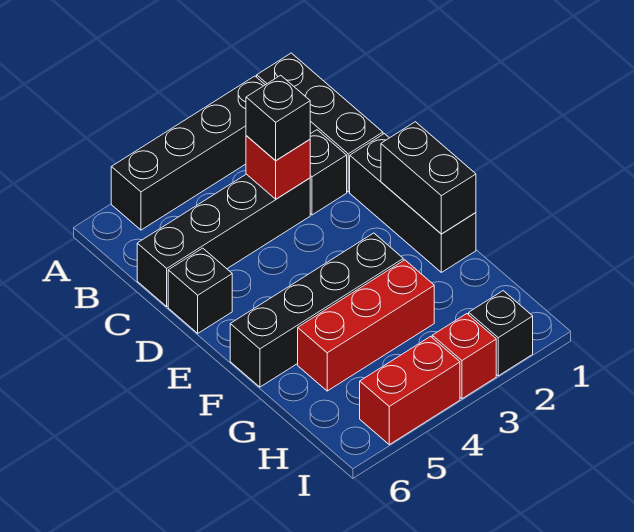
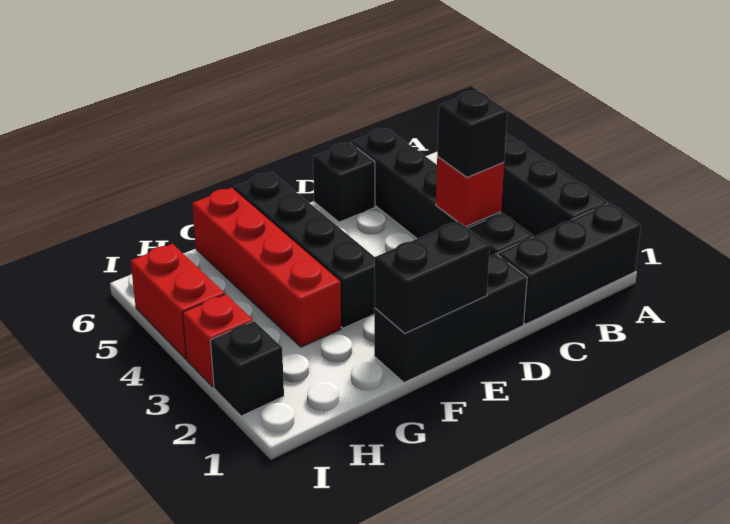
red 1x3 brick [298,260,434,391] -> red 1x4 brick [192,188,341,347]

